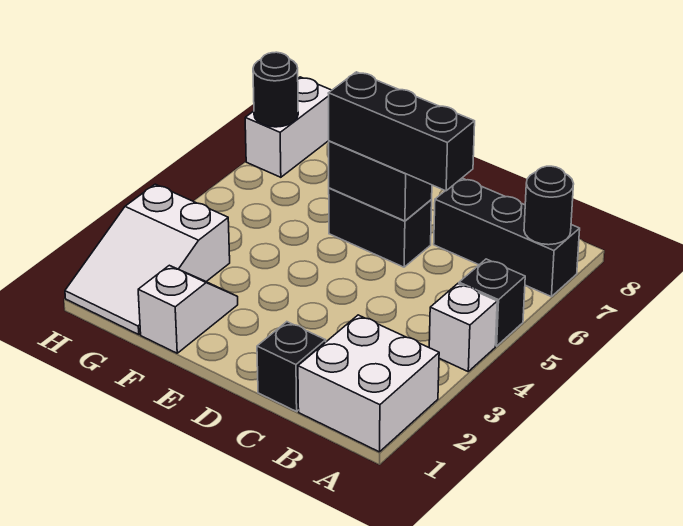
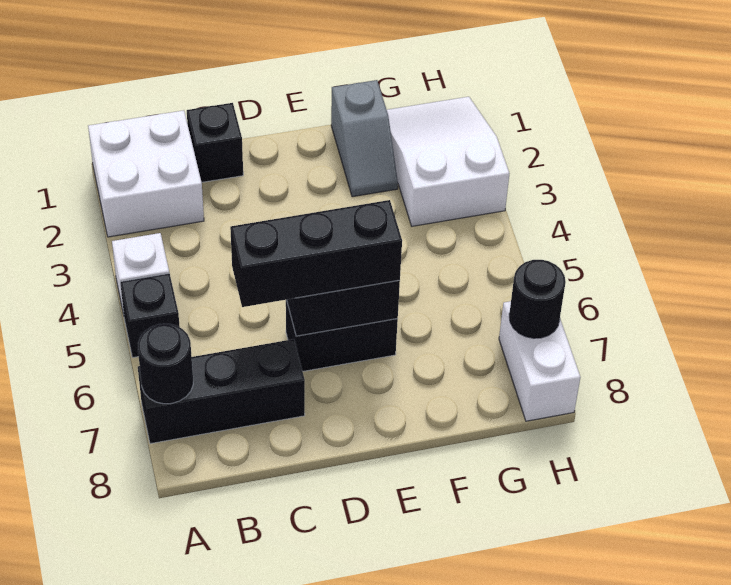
white 1x2 slope [138,265,238,353] -> grey 1x2 slope [331,80,398,197]

